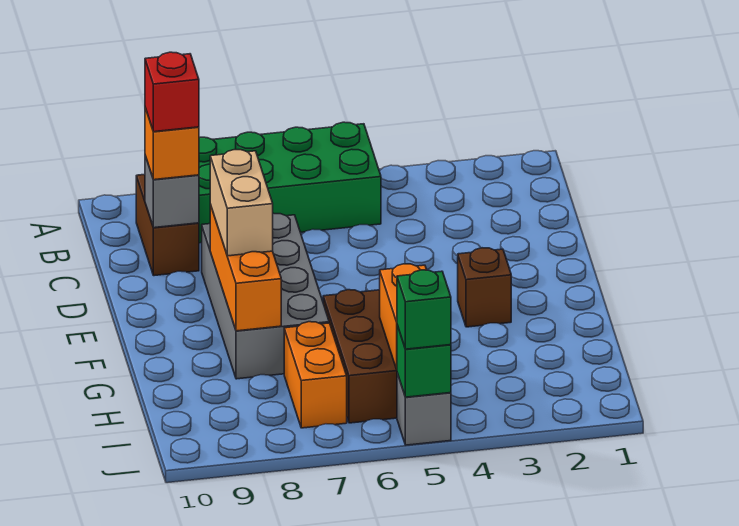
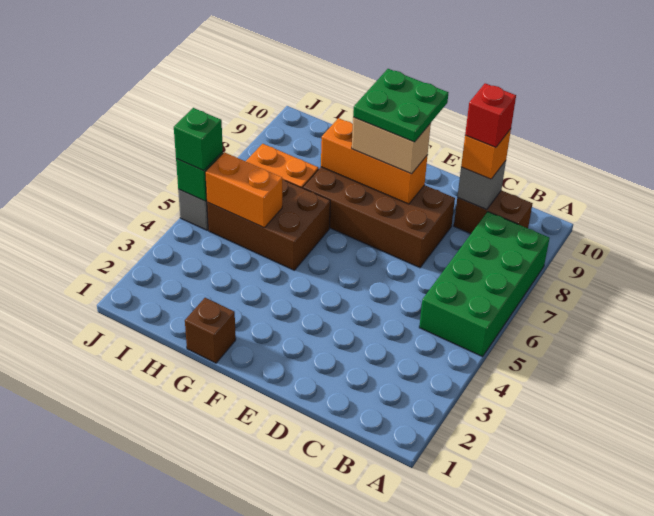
grey 2x4 brick [202,213,329,379] -> brown 2x4 brick [303,167,455,268]
none -> green 2x2 plate [353,69,448,142]
brown 1x1 brick [458,248,511,327] -> brown 1x1 brick moved to [185,298,236,363]

